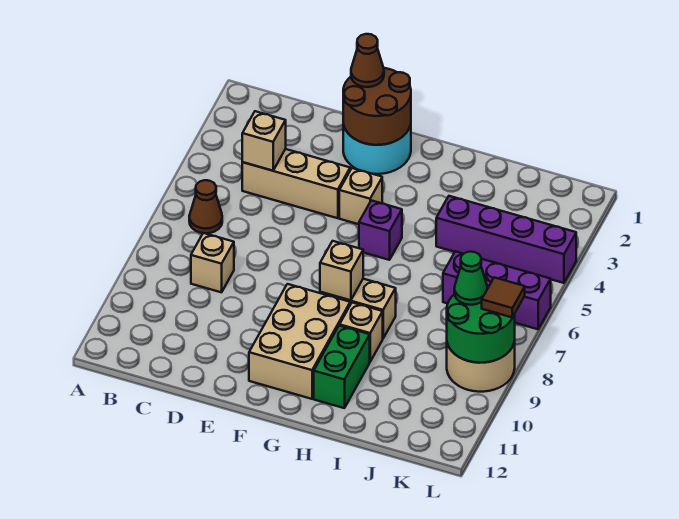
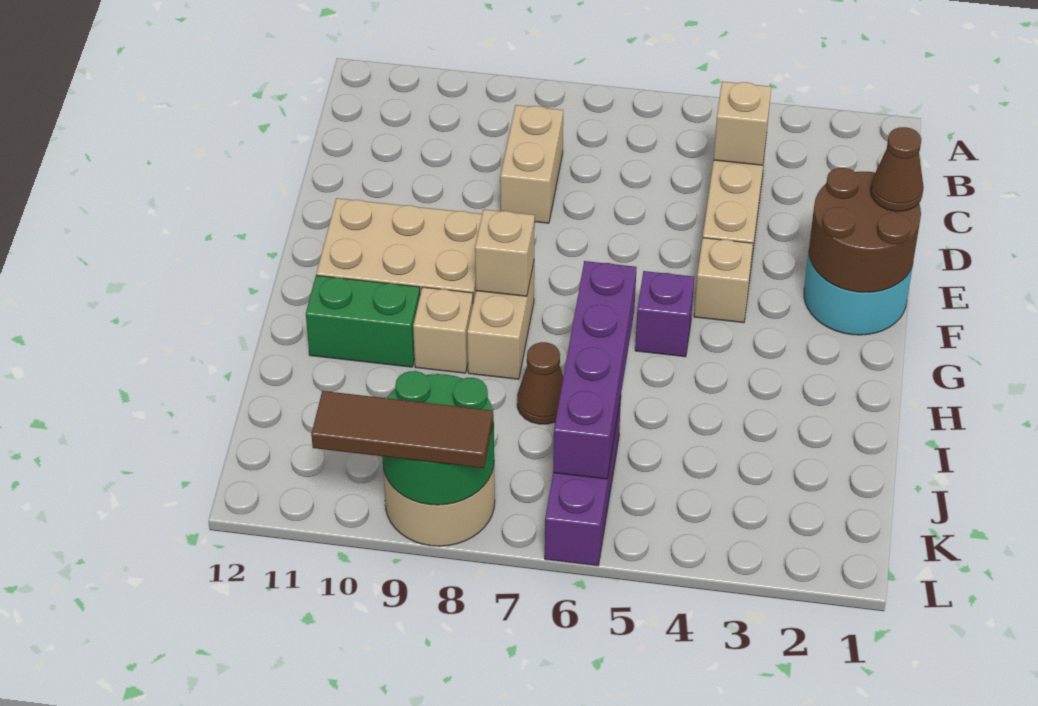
brown 1x1 cone [189,180,222,233] -> brown 1x1 cone moved to [517,342,563,424]
tan 1x1 brick [191,233,234,292] -> tan 1x2 brick [500,105,563,223]
purple 1x4 brick [436,196,576,283] -> purple 1x4 brick moved to [553,261,637,479]
green 1x1 cone [454,252,487,305] -> none
brown 1x1 tile [482,277,525,317] -> brown 1x3 tile [311,391,493,468]

